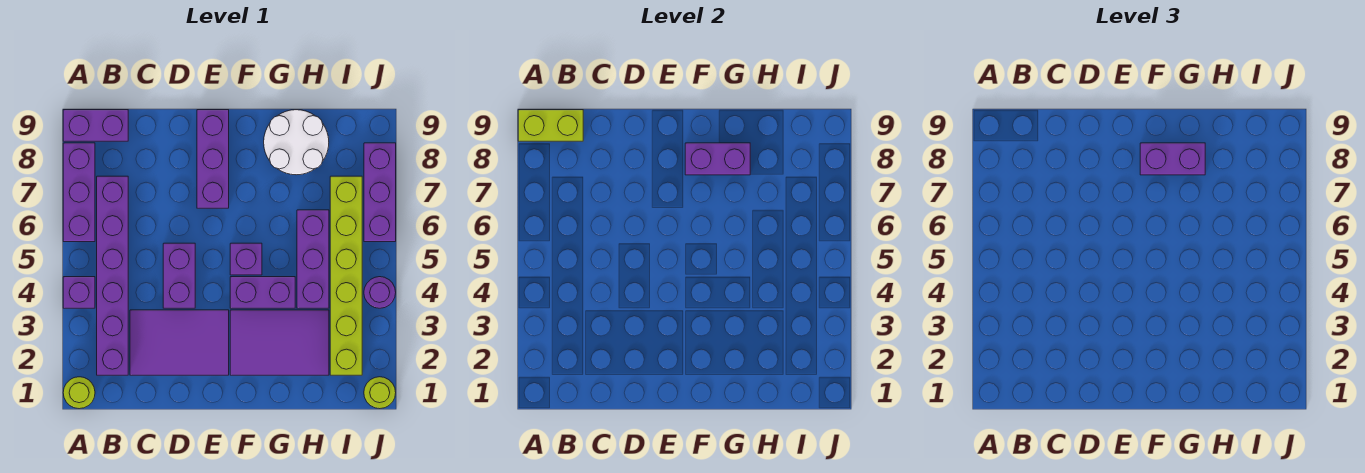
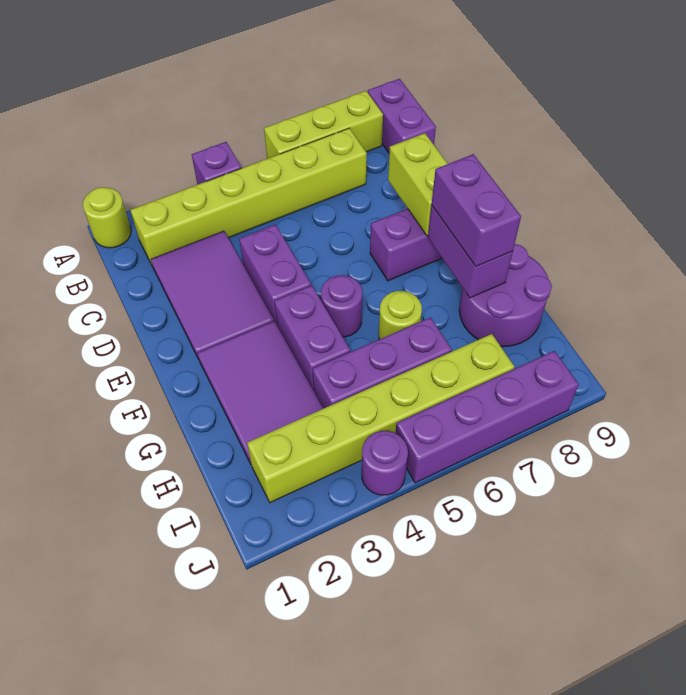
purple 1x3 brick [63,143,95,242] -> lime 1x3 brick [264,91,383,159]
lime 1x2 brick [518,110,583,141] -> lime 1x2 brick moved to [388,133,448,236]
purple 1x6 brick [97,176,128,375] -> lime 1x6 brick [130,128,367,265]
purple 1x2 brick [163,243,195,308] -> purple 1x2 brick turned to [239,225,311,324]
purple 1x1 brick [230,243,262,275] -> purple 1x1 round brick [321,275,362,337]
white 2x2 round brick [264,110,329,175] -> purple 2x2 round brick [459,244,552,347]
lime 1x1 round brick [364,377,396,409] -> lime 1x1 round brick moved to [379,291,422,339]
purple 1x3 brick [364,143,396,242] -> purple 1x4 brick [396,351,579,483]

